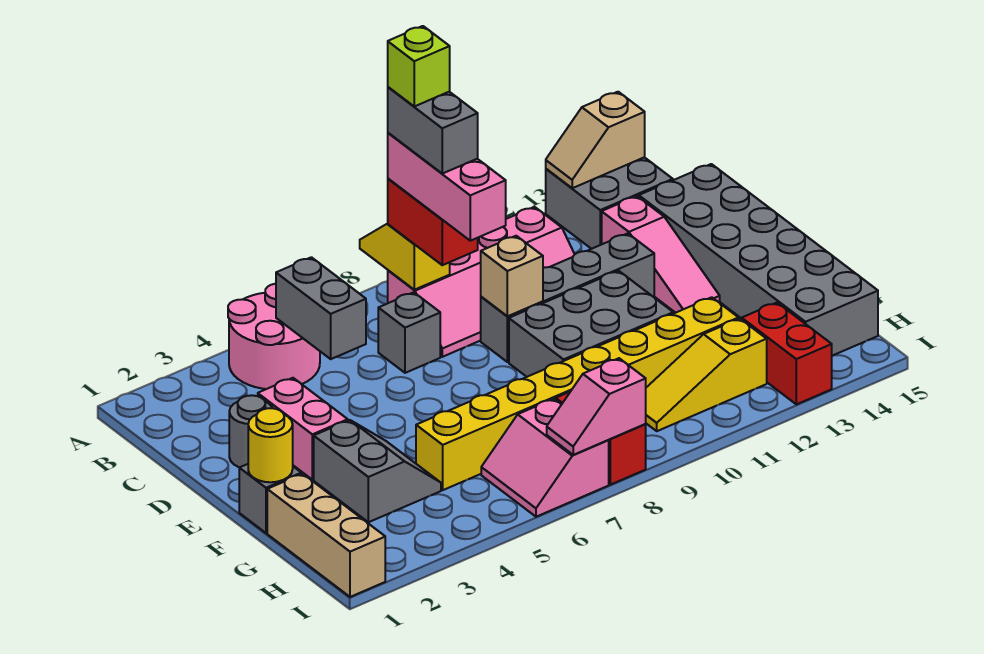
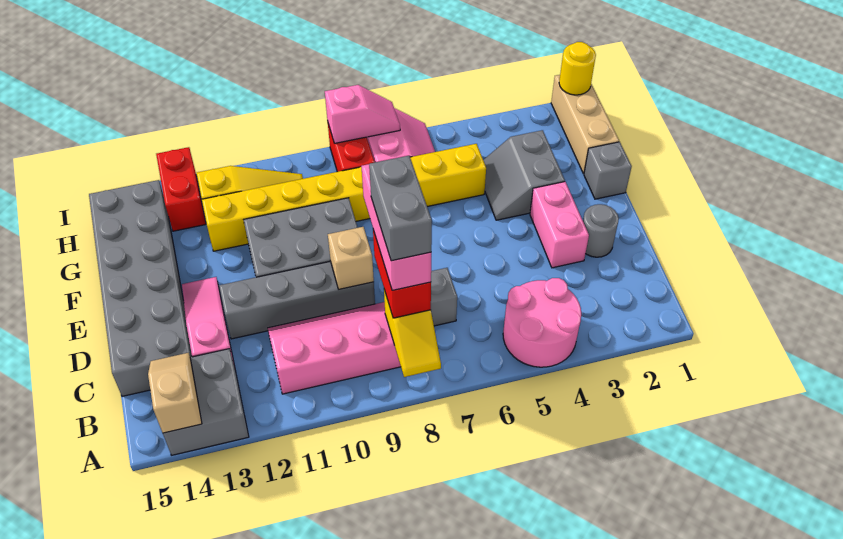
tan 1x2 slope [546,92,645,188] -> tan 1x2 slope turned to [148,353,202,433]
grey 1x2 brick [276,257,366,359] -> none
lime 1x1 brick [388,26,450,106] -> none
yellow 1x1 round brick [248,408,293,482] -> yellow 1x1 round brick moved to [559,42,596,95]

